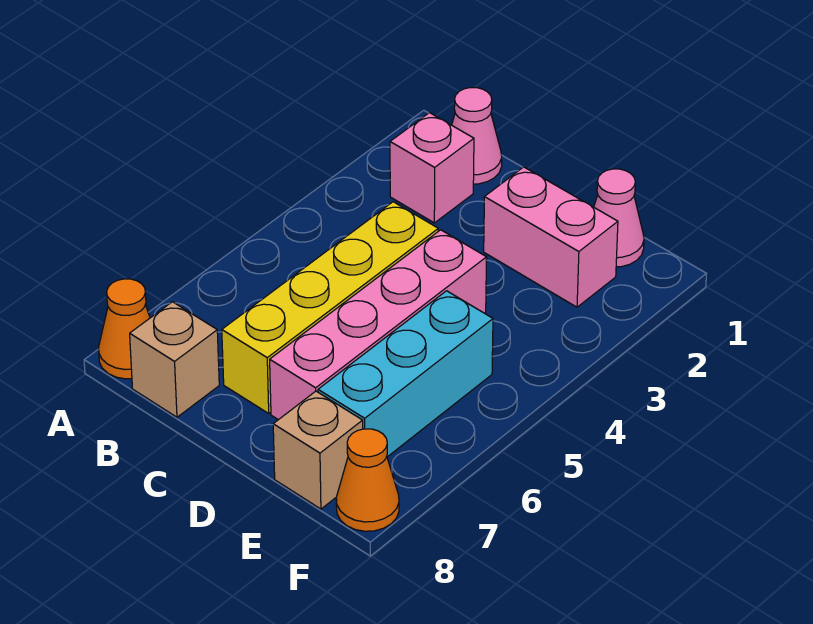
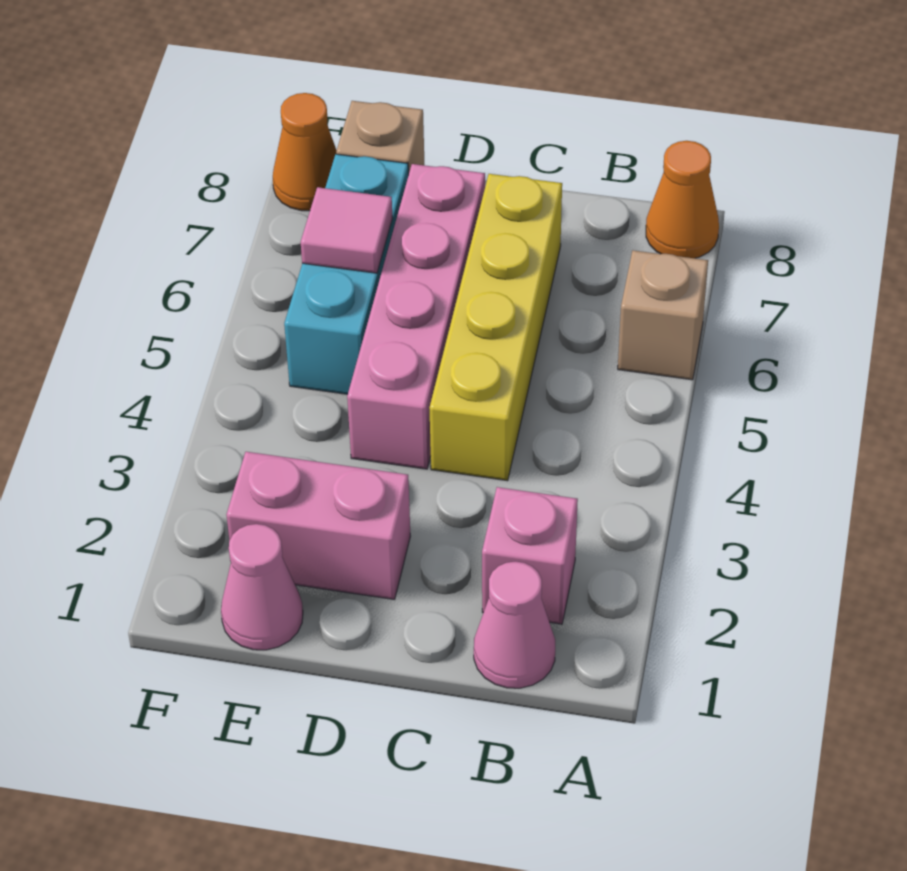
tan 1x1 brick [130,302,219,417] -> tan 1x1 brick moved to [618,250,708,380]
none -> pink 1x1 tile [301,187,393,273]

